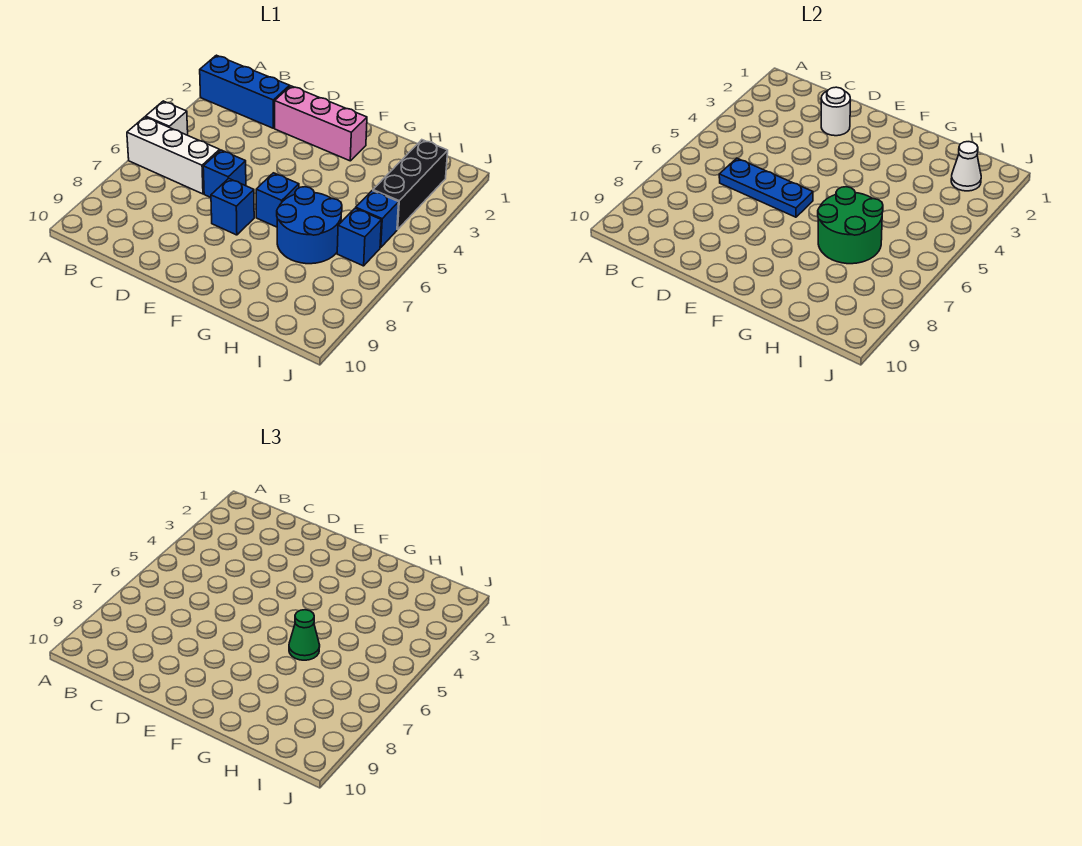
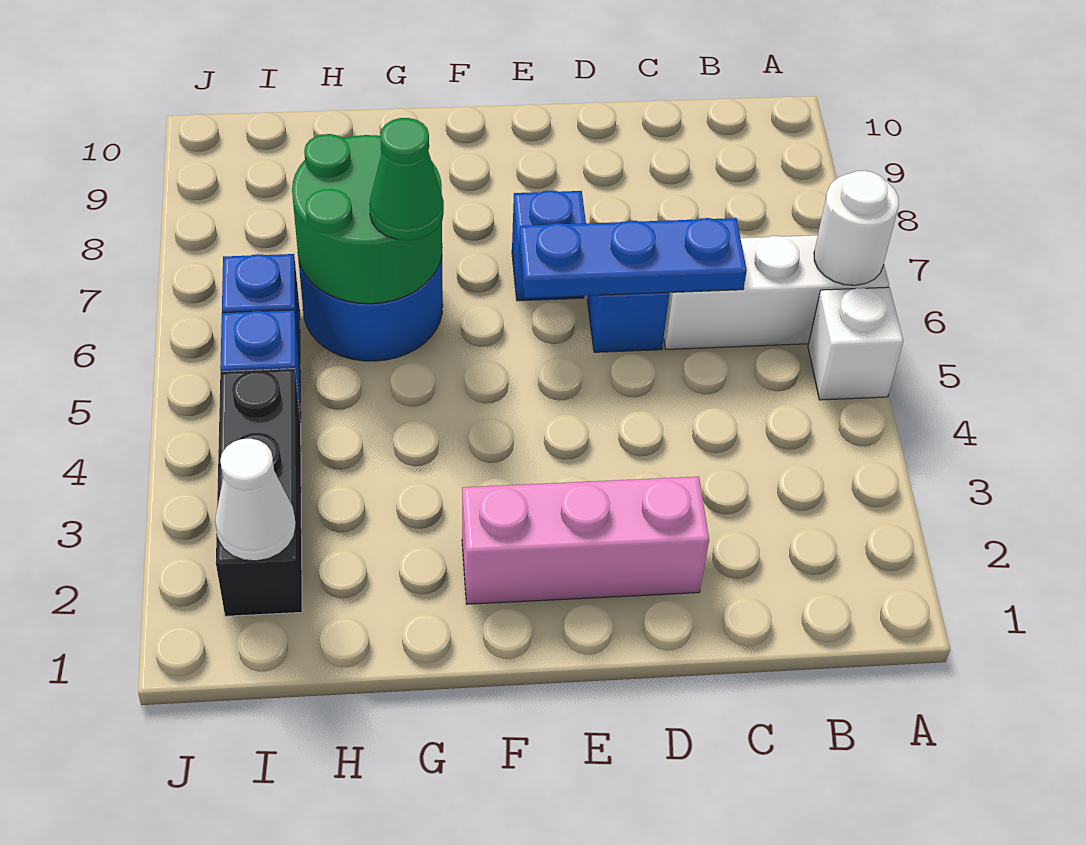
blue 1x3 brick [200,55,290,128] -> none
white 1x1 round brick [821,87,850,136] -> white 1x1 round brick moved to [814,171,899,285]
blue 1x1 brick [256,173,299,227] -> none

